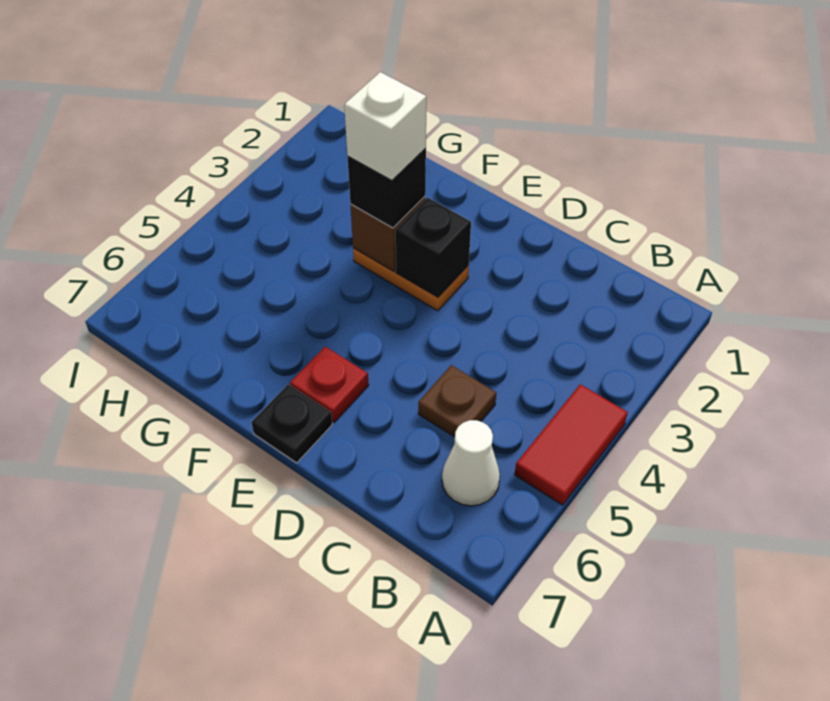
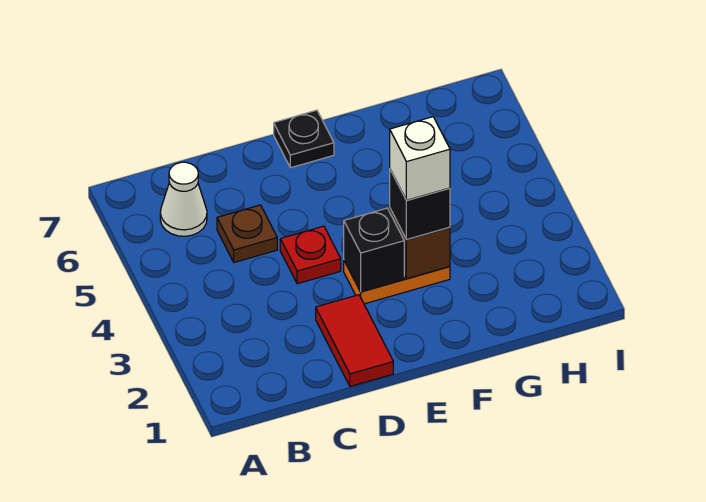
red 1x2 tile [515,384,628,505] -> red 1x2 tile moved to [316,295,393,386]
red 1x1 plate [290,347,369,422] -> red 1x1 plate moved to [280,226,341,284]

